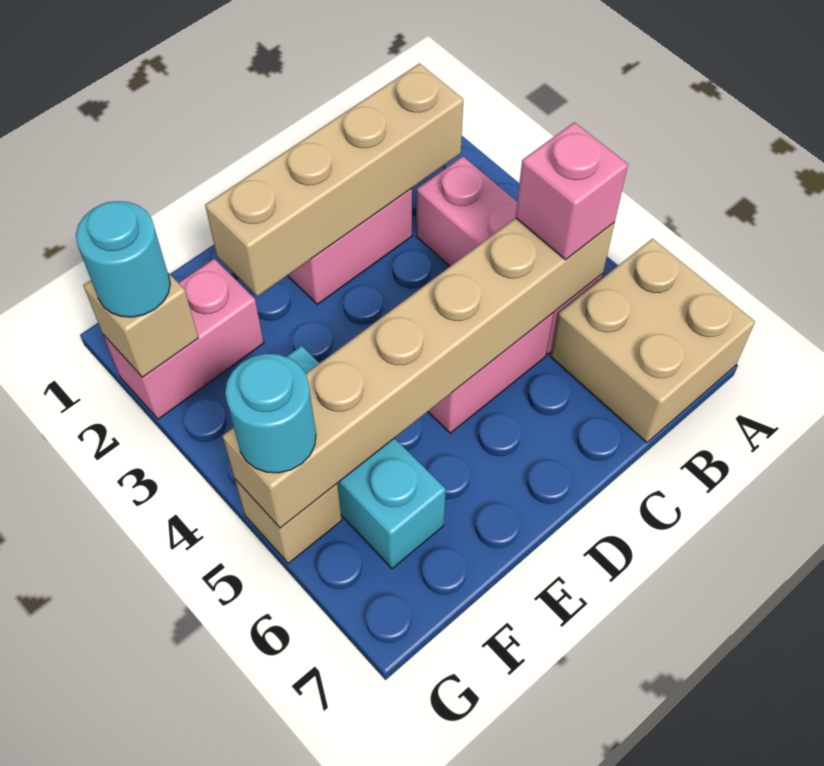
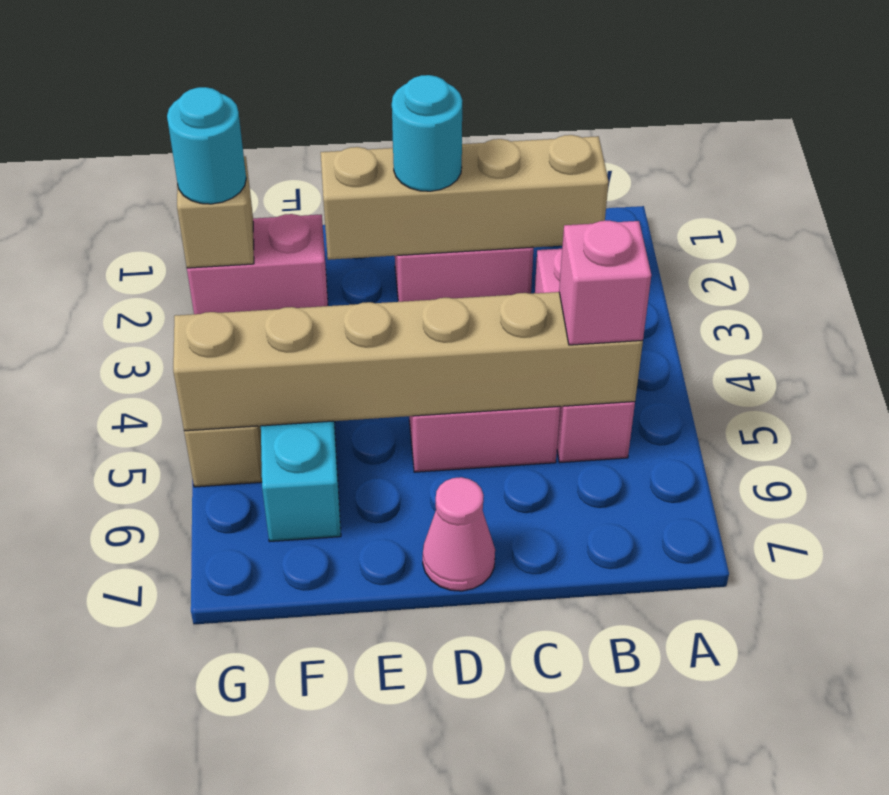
tan 2x2 brick [551,239,755,443] -> none
none -> pink 1x1 cone [423,477,495,591]
cyan 1x1 round brick [225,354,316,473] -> cyan 1x1 round brick moved to [392,75,462,191]

